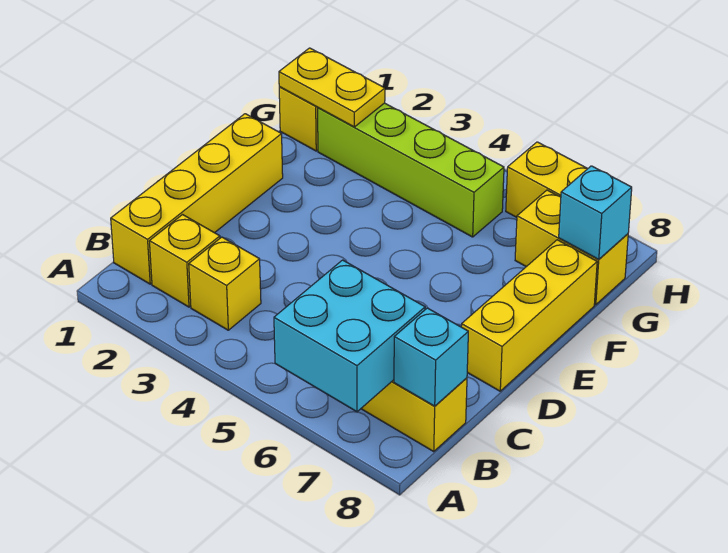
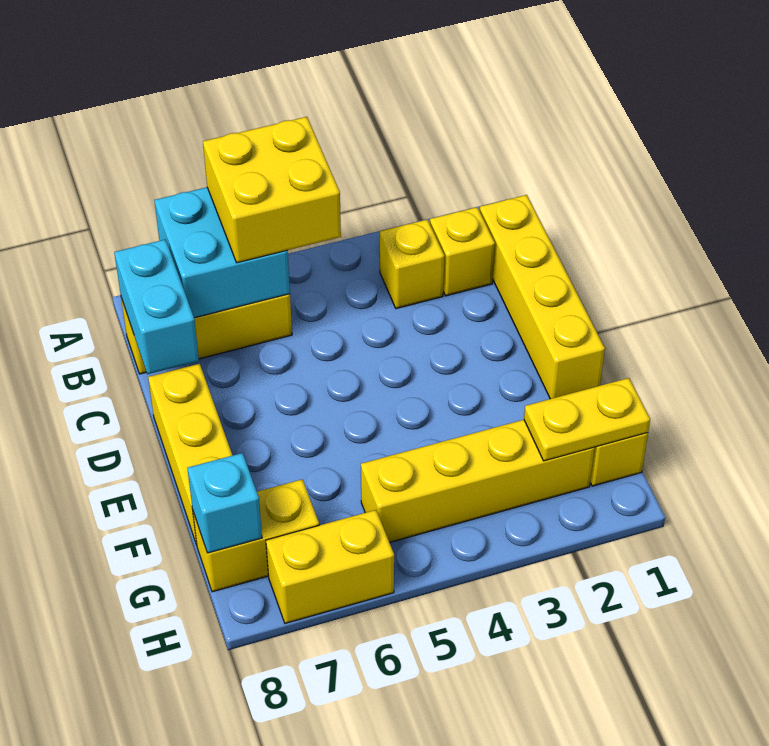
none -> yellow 2x2 brick [203,117,341,263]
cyan 1x1 brick [394,308,468,406] -> cyan 1x2 brick [114,239,199,374]
lime 1x4 brick [318,103,504,237] -> yellow 1x4 brick [361,420,595,543]

